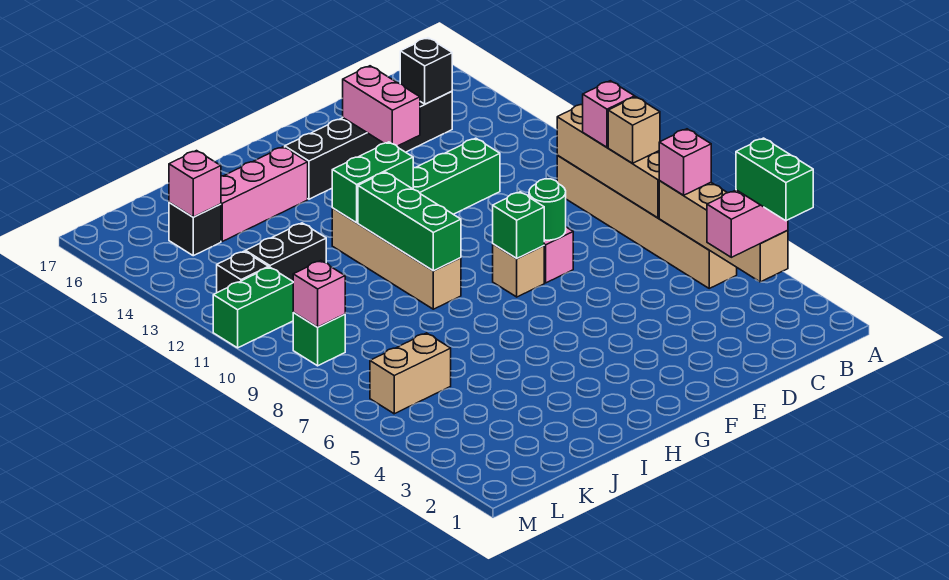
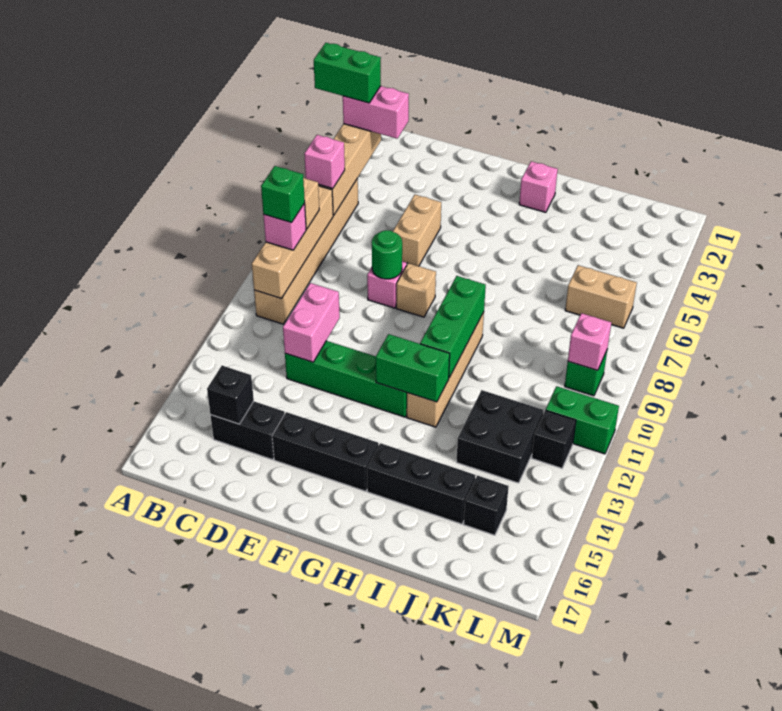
green 1x2 brick [736,138,813,221] -> green 1x2 brick turned to [314,43,381,103]
none -> tan 1x2 brick [393,195,441,266]
pink 1x2 brick [343,66,420,146] -> pink 1x2 brick moved to [283,283,340,362]
green 1x1 brick [493,192,544,258] -> green 1x1 brick moved to [261,166,305,223]
pink 1x3 brick [221,147,308,241] -> black 1x3 brick [367,443,476,524]
black 1x2 brick [246,223,326,281] -> black 2x2 brick [457,390,544,483]
pink 1x1 brick [169,151,221,217] -> pink 1x1 brick moved to [519,161,558,212]

